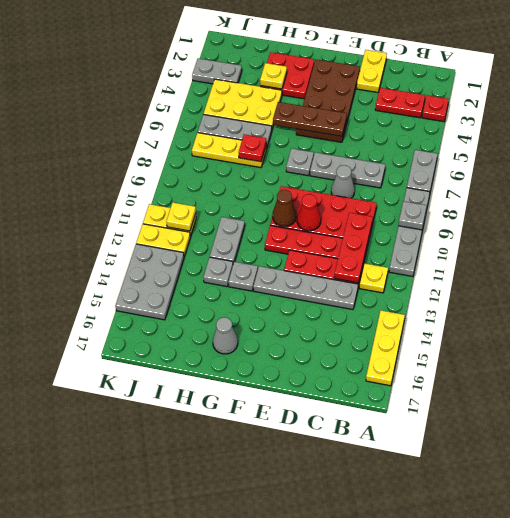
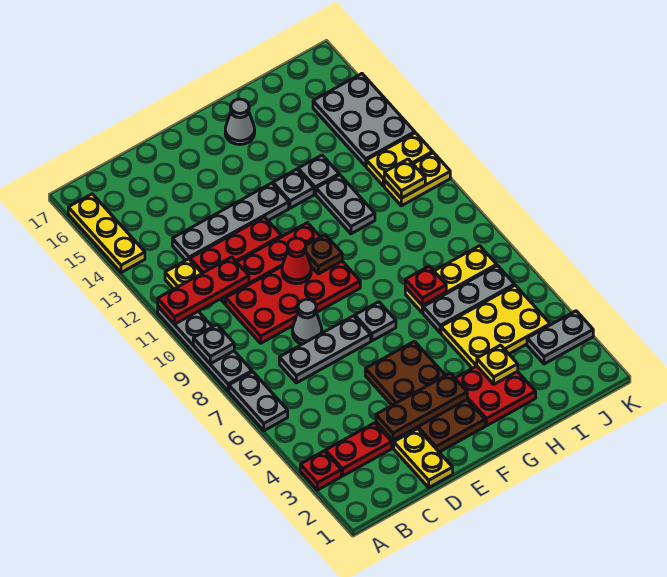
red 1x3 plate [334,213,373,283] -> red 1x3 plate turned to [158,257,249,324]
brown 1x3 plate [273,102,347,136] -> brown 1x3 plate moved to [376,373,467,440]
brown 1x1 cone [273,190,296,226] -> brown 1x1 plate [306,235,342,274]

